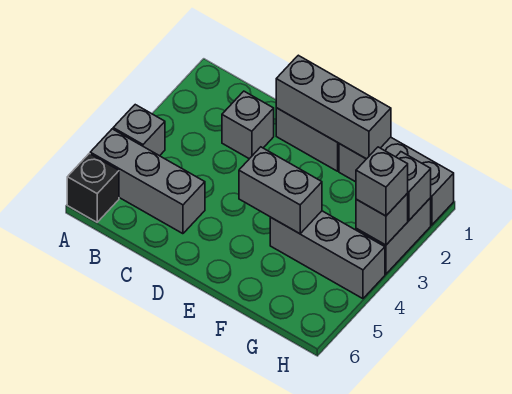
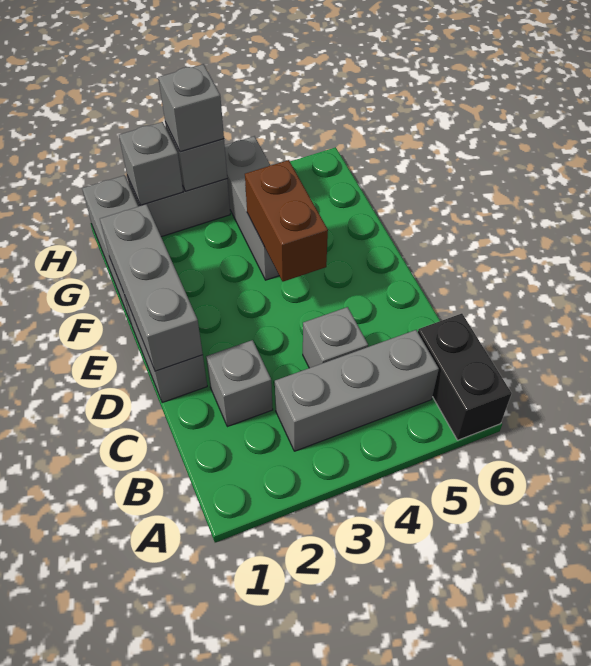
grey 1x1 brick [113,105,165,156] -> grey 1x1 brick moved to [303,307,368,368]
grey 1x3 brick [90,129,205,234] -> grey 1x3 brick turned to [275,330,439,451]
black 1x1 brick [67,154,119,222] -> black 1x2 brick [418,313,512,440]
grey 1x2 brick [239,147,322,234] -> brown 1x2 brick [245,160,328,282]

